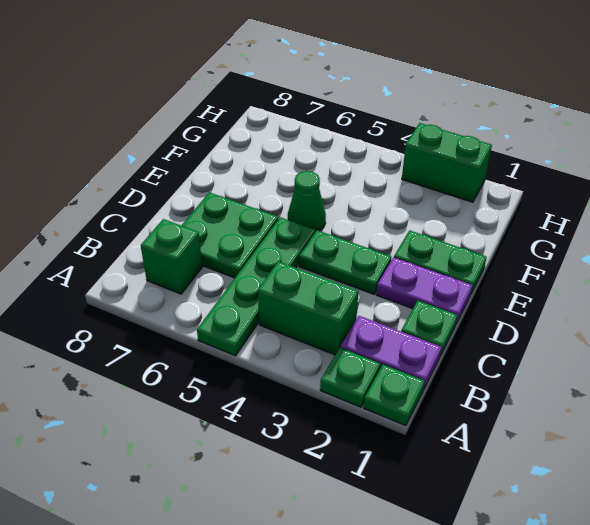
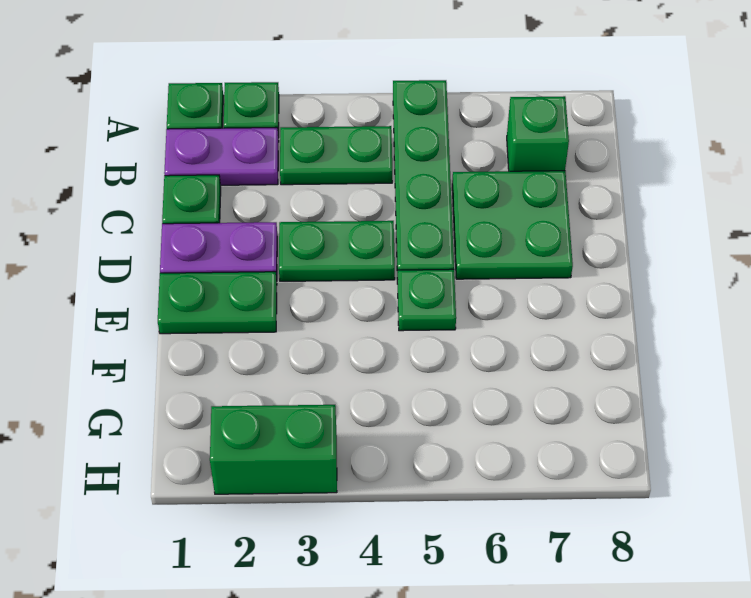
green 1x2 brick [258,261,358,355] -> green 1x2 plate [280,126,392,185]
green 1x1 cone [288,171,326,232] -> green 1x1 plate [397,269,456,331]

